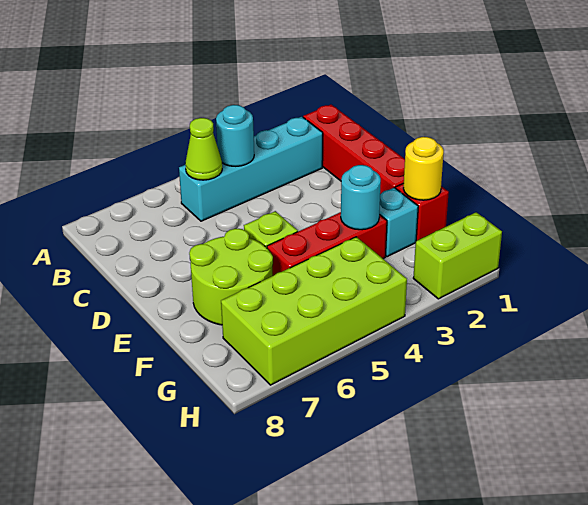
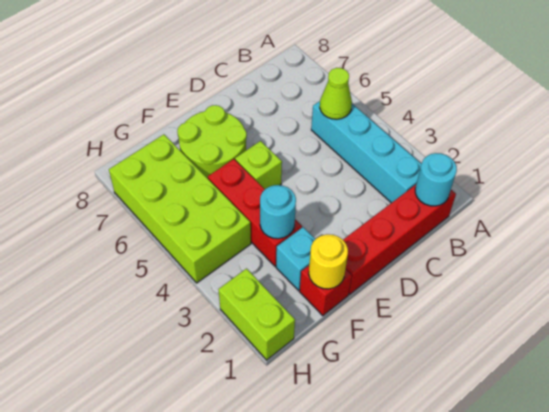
cyan 1x1 round brick [216,105,254,166] -> cyan 1x1 round brick moved to [415,153,457,206]

